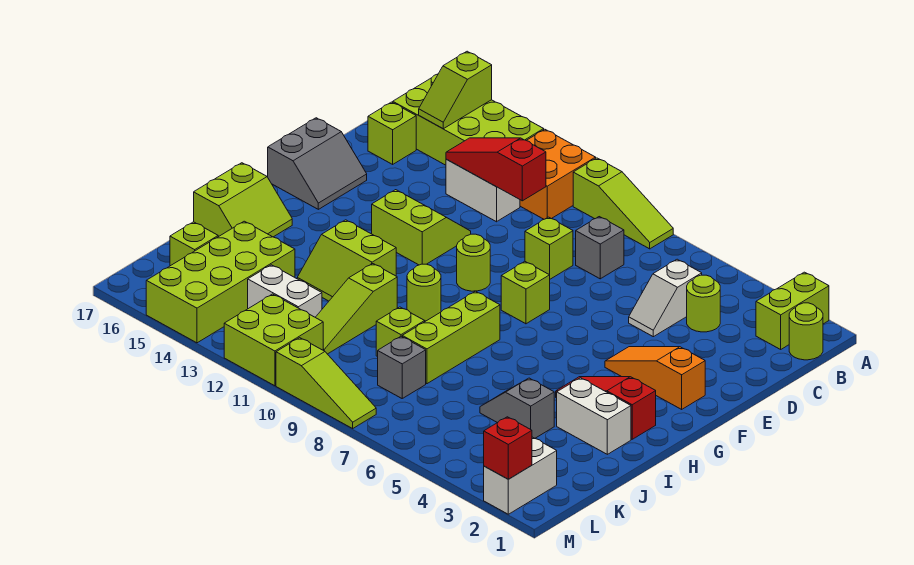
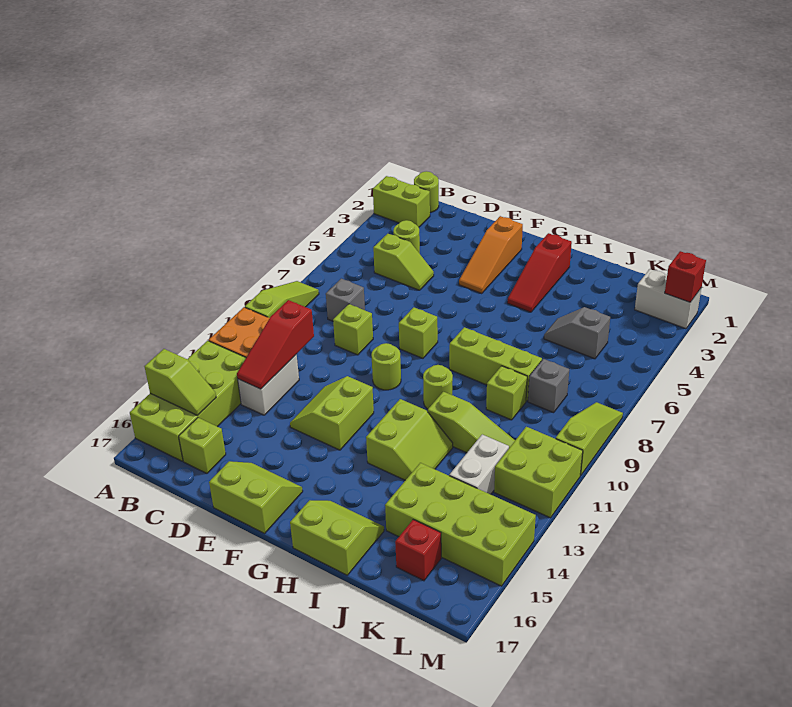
white 1x2 slope [629,259,702,337] -> lime 1x2 slope [373,234,434,290]
grey 2x2 slope [268,118,367,209] -> lime 2x2 slope [209,461,303,533]
white 1x2 brick [557,378,631,454] -> none
grey 1x2 slope [480,378,554,438] -> grey 1x2 slope turned to [544,307,610,359]
lime 1x1 brick [170,222,218,266] -> red 1x1 brick [395,520,441,581]

